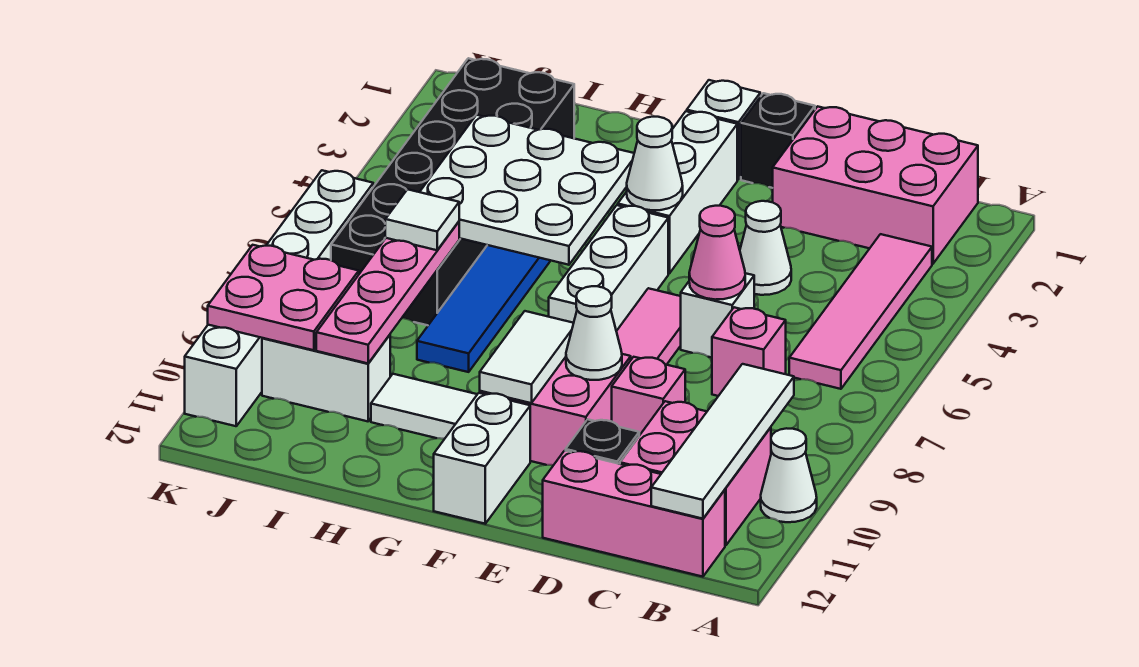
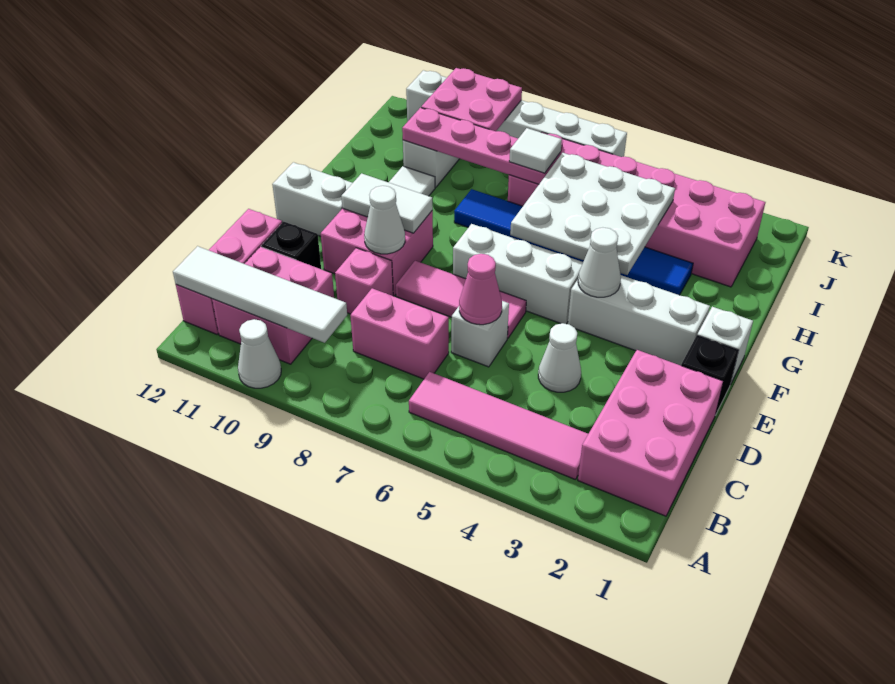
pink 1x1 brick [712,307,786,396] -> pink 1x2 brick [350,288,449,379]
black 2x6 brick [331,58,574,325] -> pink 2x6 brick [508,132,765,287]

